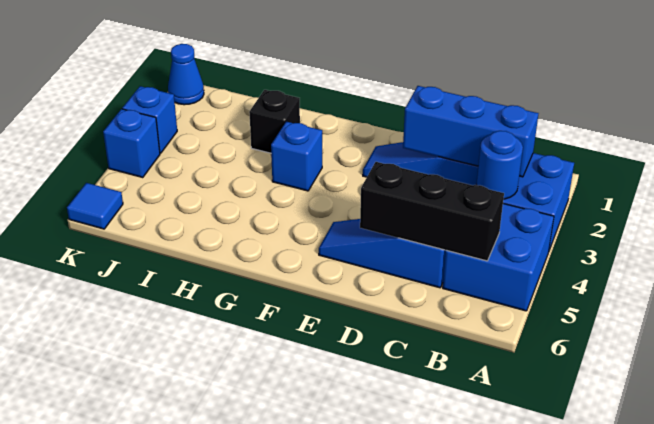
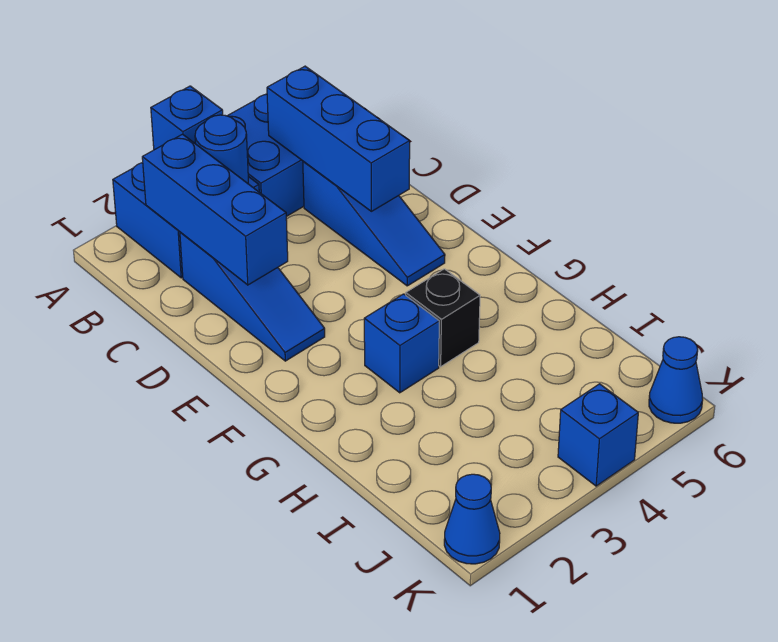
black 1x3 brick [360,162,504,261] -> blue 1x3 brick [267,66,410,211]
black 1x1 brick [249,90,300,153] -> black 1x1 brick moved to [406,269,480,367]
blue 1x1 brick [122,86,177,153] -> blue 1x1 brick moved to [151,86,223,150]
blue 1x1 tile [67,183,123,229] -> blue 1x1 cone [649,337,703,423]

